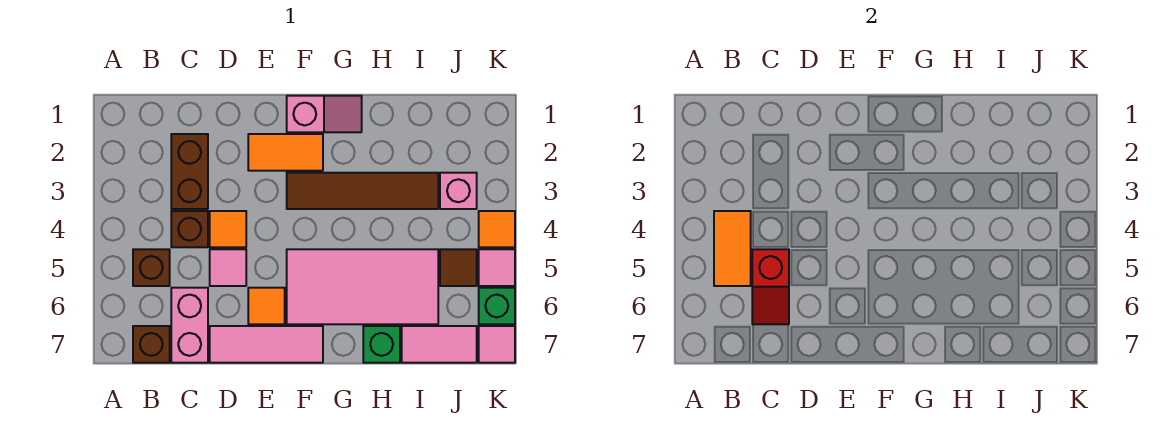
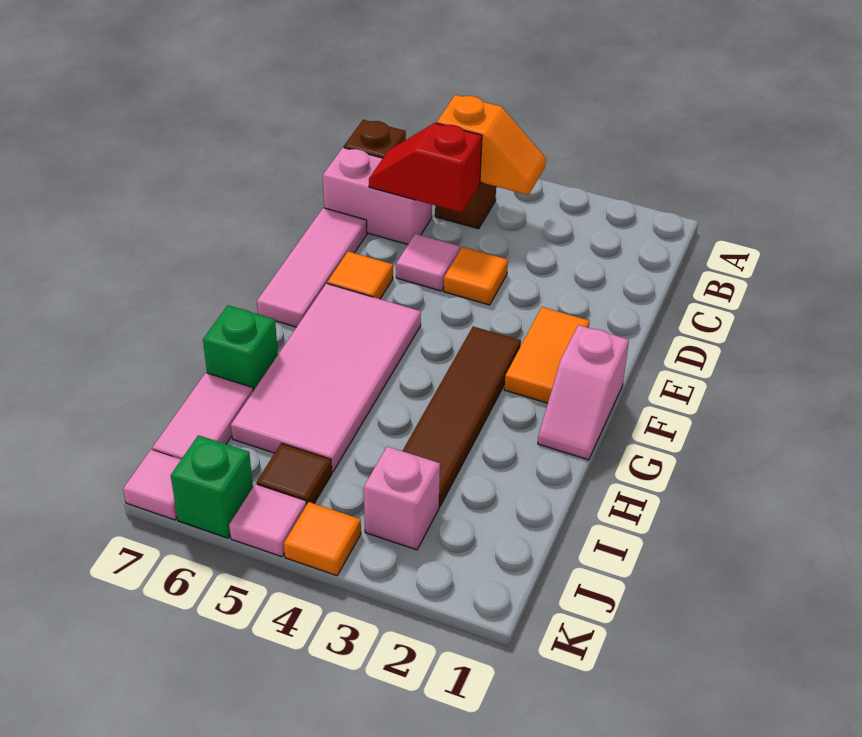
orange 1x2 tile [714,211,751,286] -> orange 1x2 slope [437,95,546,195]
brown 1x2 brick [171,134,208,209] -> none
brown 1x1 brick [171,211,208,247] -> none

